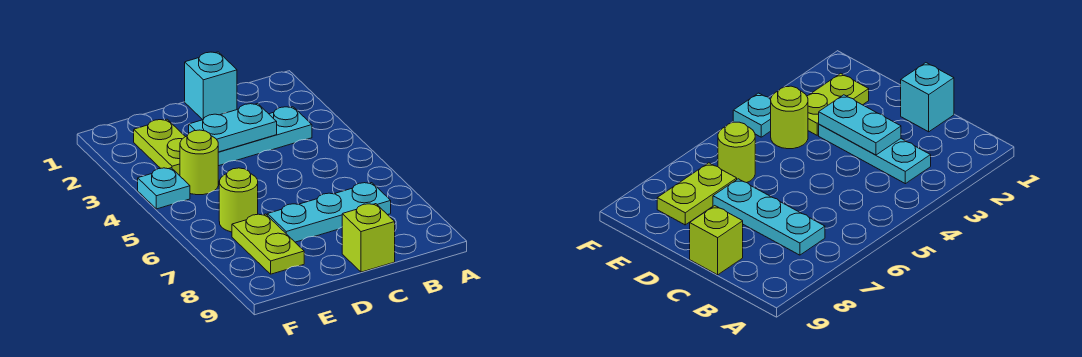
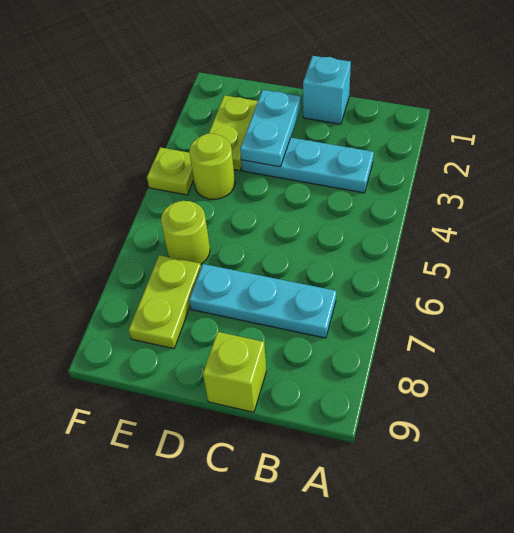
cyan 1x2 plate [189,104,277,152] -> cyan 1x2 plate turned to [240,90,301,167]
cyan 1x1 plate [138,168,190,209] -> lime 1x1 plate [147,147,194,195]

